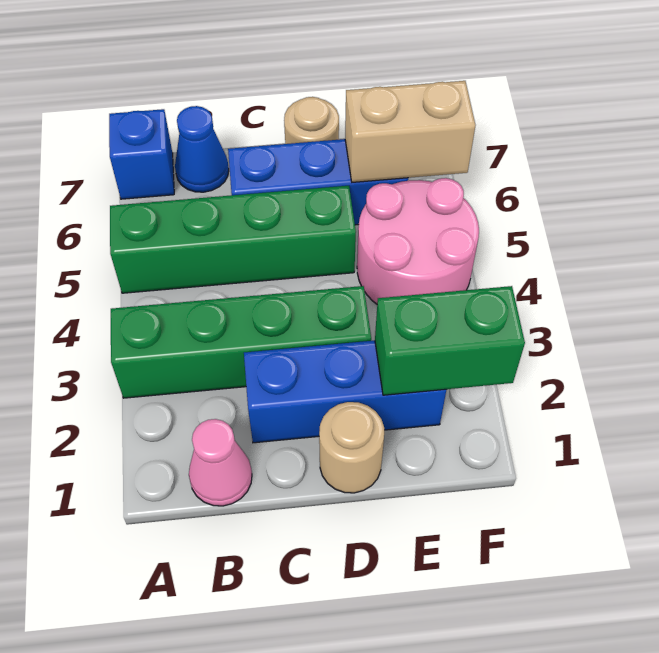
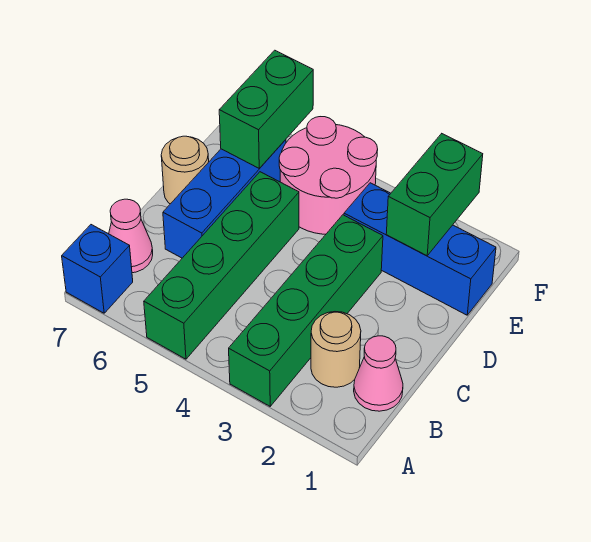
blue 1x1 cone [175,106,229,192] -> pink 1x1 cone [109,199,153,273]
blue 1x3 brick [244,340,446,443] -> blue 1x3 brick turned to [344,183,496,315]
tan 1x1 round brick [319,402,384,493] -> tan 1x1 round brick moved to [311,312,361,387]
tan 1x2 brick [345,81,475,182] -> green 1x2 brick [219,50,313,168]

